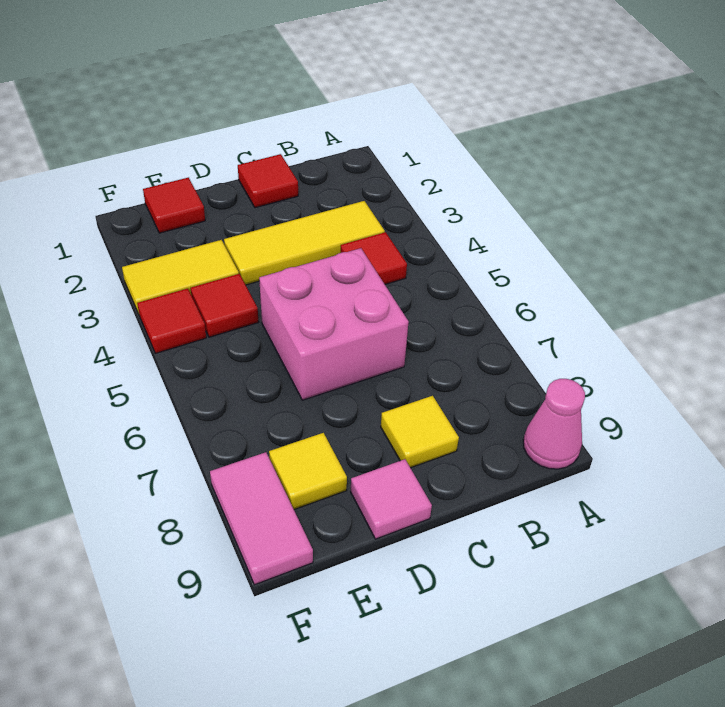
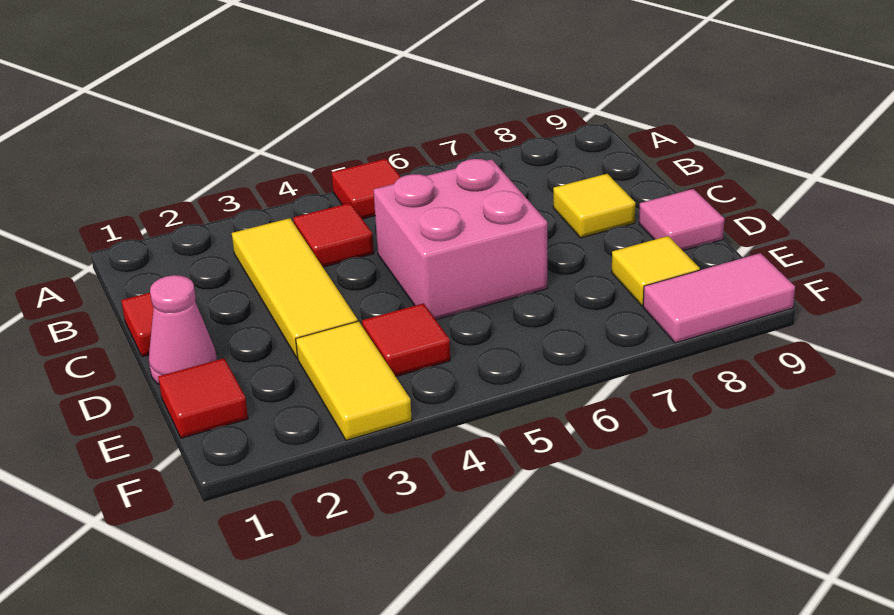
pink 1x1 cone [523,379,585,469] -> pink 1x1 cone moved to [149,275,217,384]
red 1x1 tile [137,288,206,353] -> red 1x1 tile moved to [332,159,401,219]

